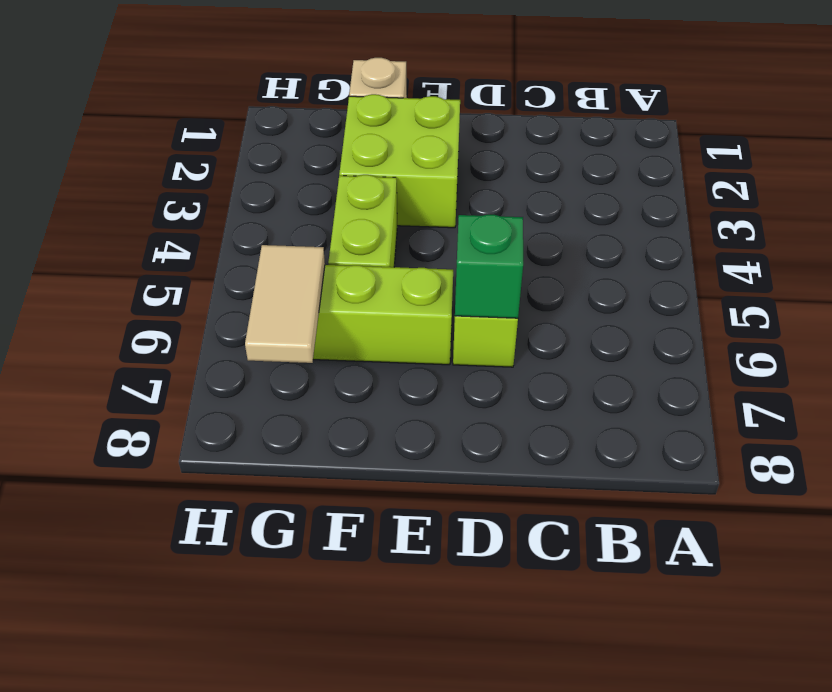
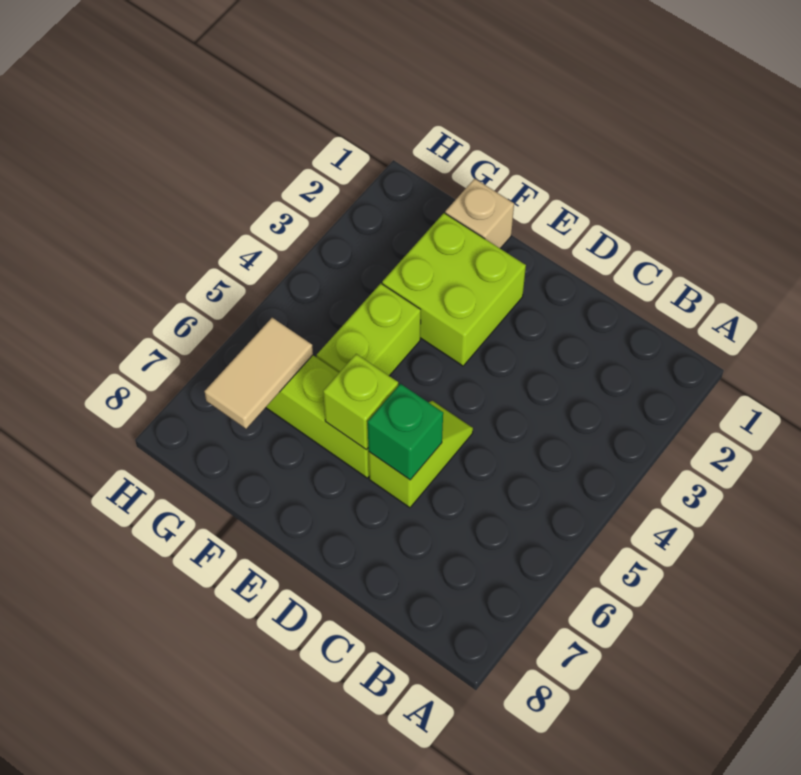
none -> lime 1x1 brick [323,354,398,450]

